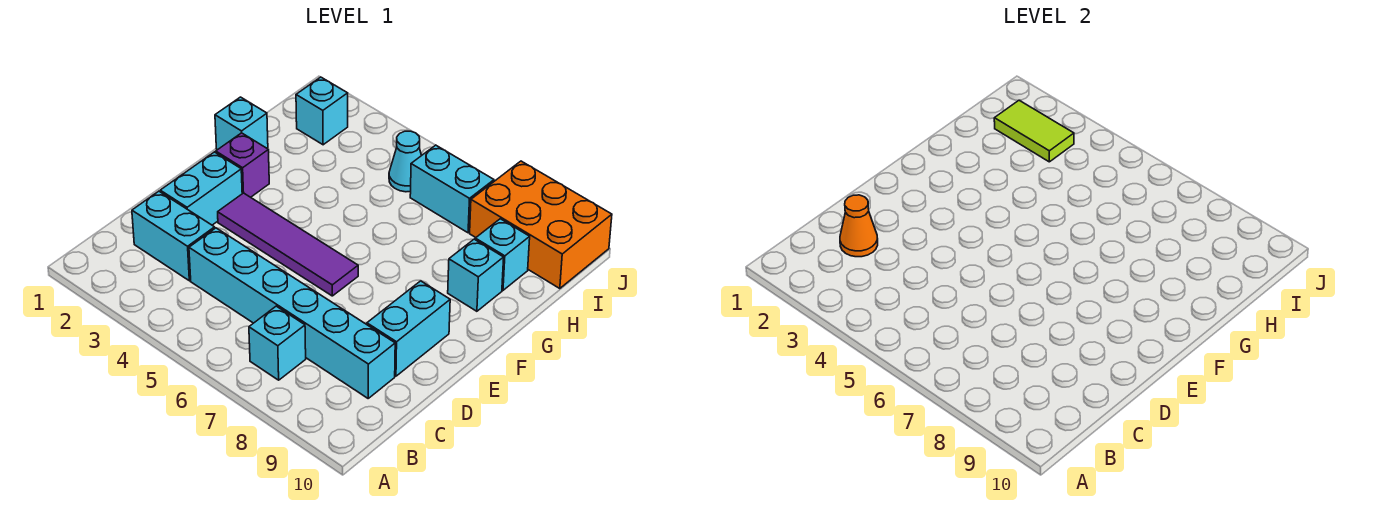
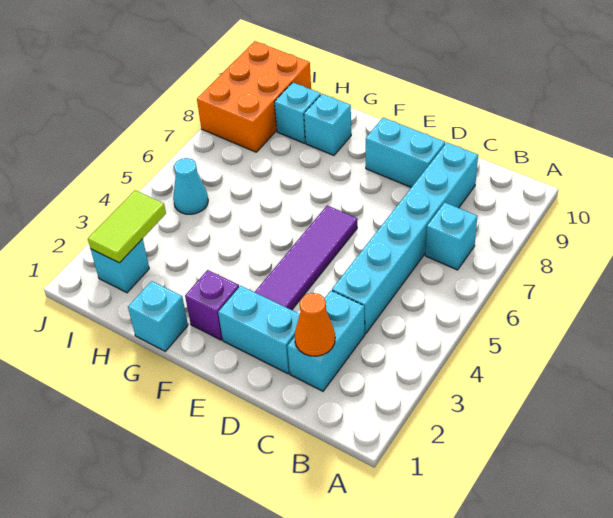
cyan 1x2 brick [410,145,494,233] -> none

